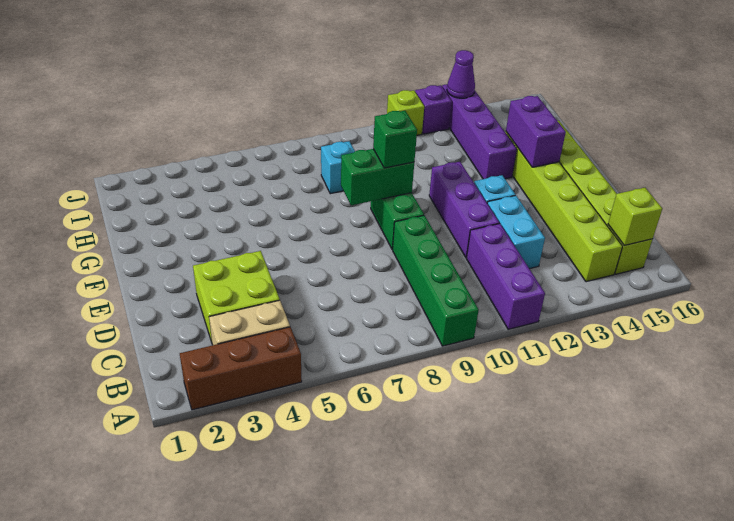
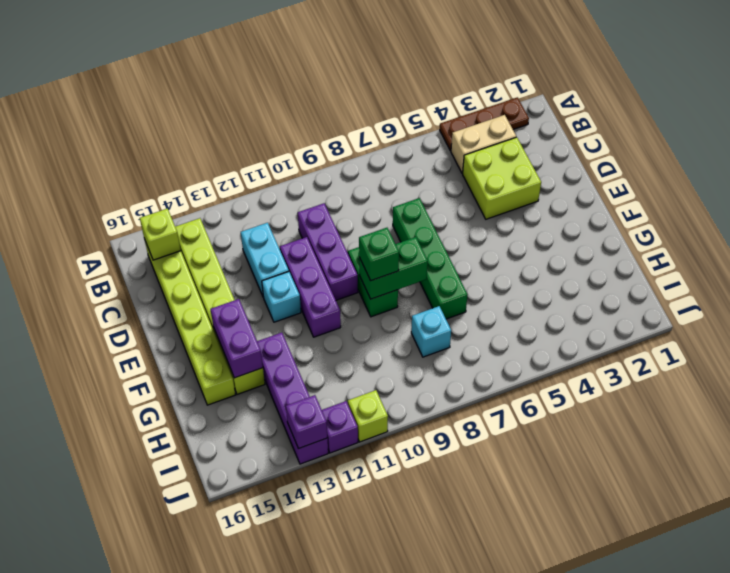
brown 1x3 brick [180,327,302,410] -> brown 1x3 plate [440,97,529,151]
green 1x4 brick [393,215,479,346] -> green 1x4 brick moved to [393,198,467,319]
purple 1x3 brick [466,224,545,329] -> purple 1x3 brick moved to [298,203,358,300]
purple 1x1 cone [447,50,475,98] -> purple 1x1 brick [286,395,327,449]

